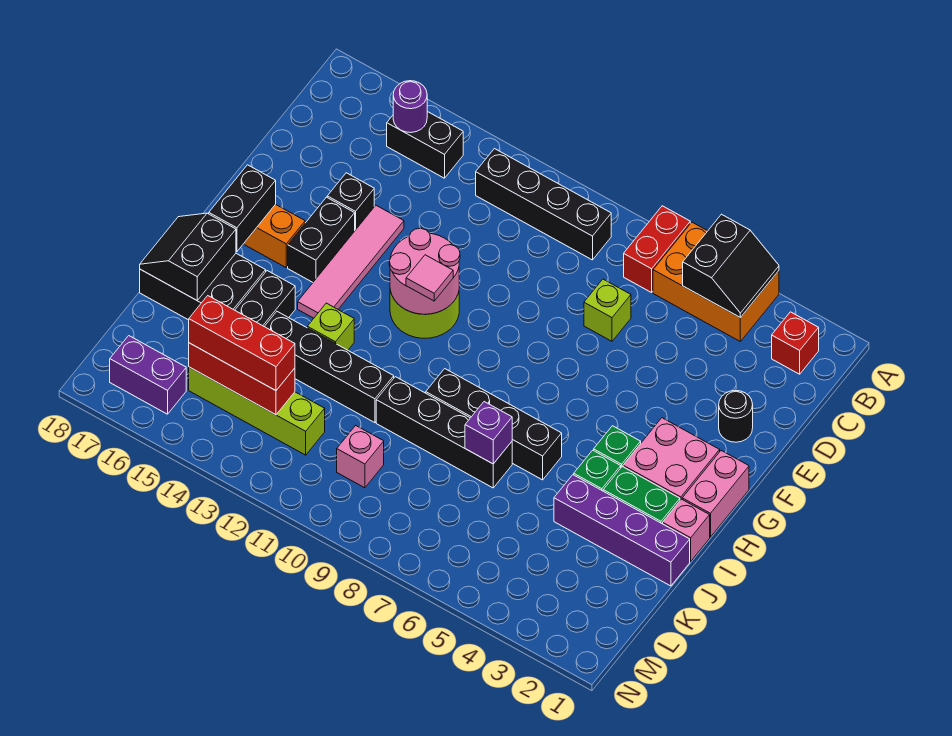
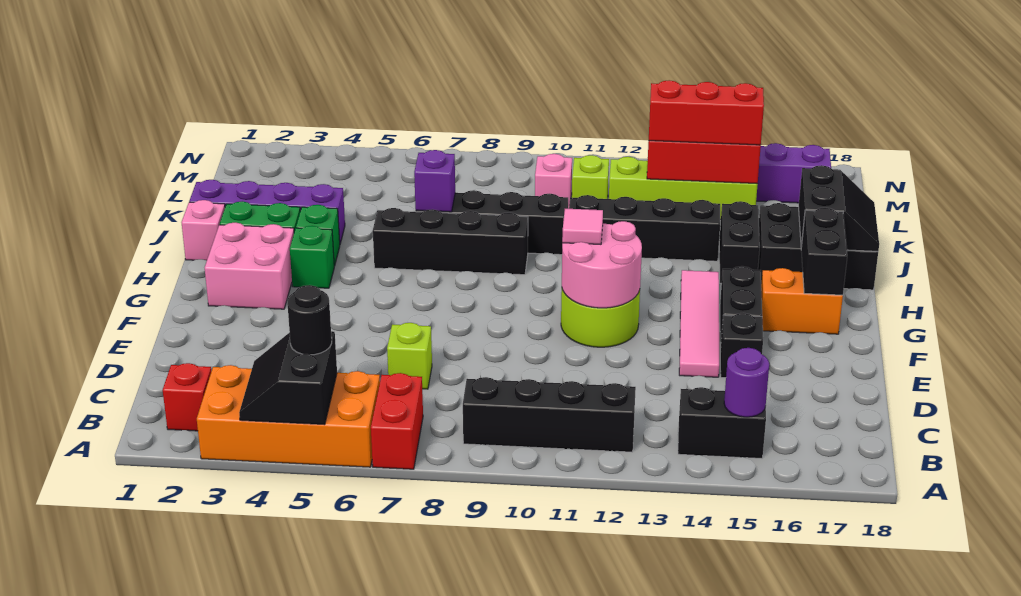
orange 2x3 brick [653,222,779,341] -> orange 2x4 brick [197,365,380,467]
black 1x1 round brick [719,390,753,442] -> black 1x1 round brick moved to [287,285,332,355]
pink 1x2 brick [682,451,749,537] -> none
lime 1x1 brick [307,303,354,350] -> lime 1x1 brick moved to [572,155,609,199]

